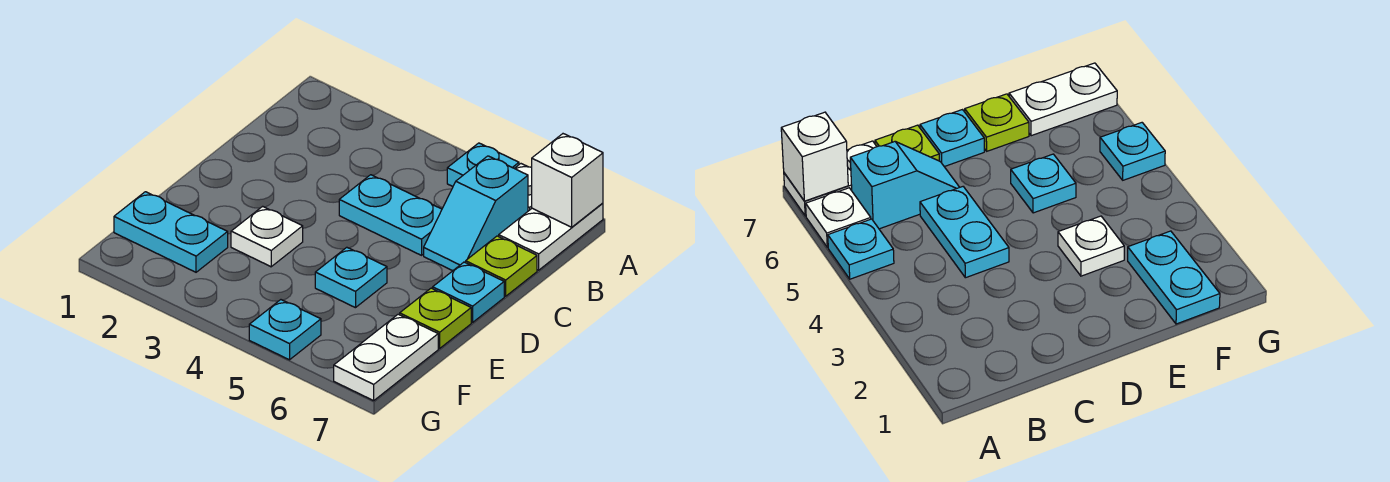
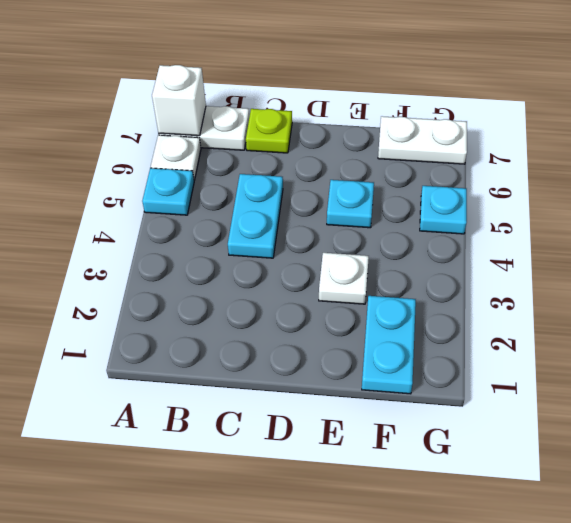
cyan 1x2 slope [424,156,528,271] -> none
cyan 1x1 plate [433,262,504,322] -> none
lime 1x1 plate [400,288,471,348] -> none

